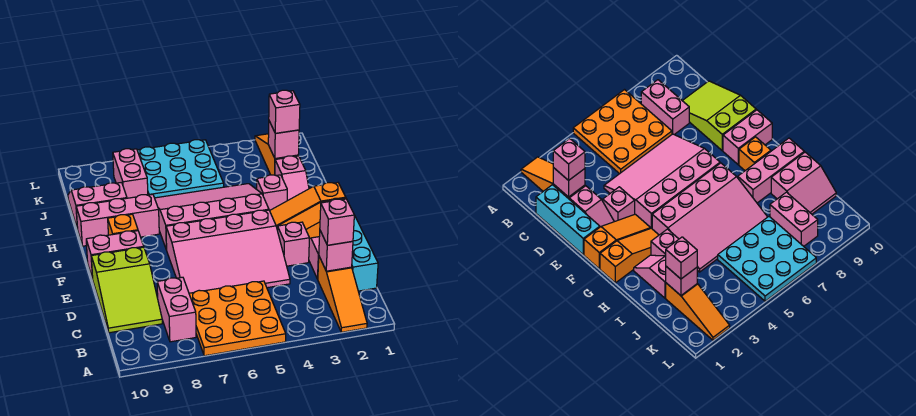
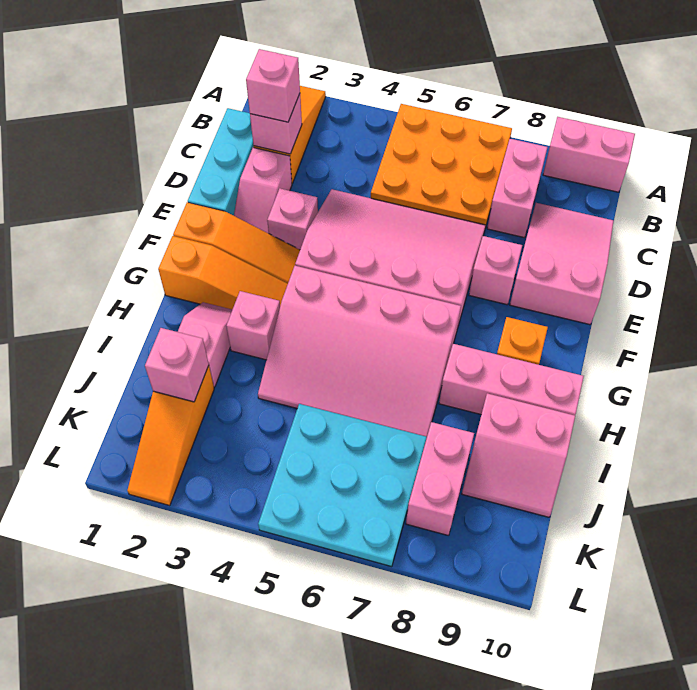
lime 2x3 slope [91,247,162,333] -> pink 2x3 slope [510,203,614,325]
pink 1x2 brick [86,231,144,279] -> pink 1x2 brick moved to [543,117,635,192]
pink 1x1 brick [269,90,300,133] -> pink 1x1 brick moved to [469,236,522,305]

